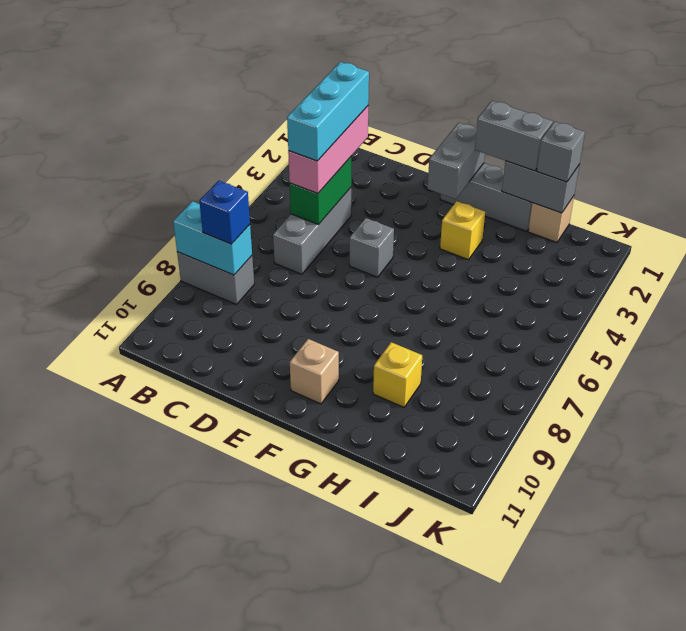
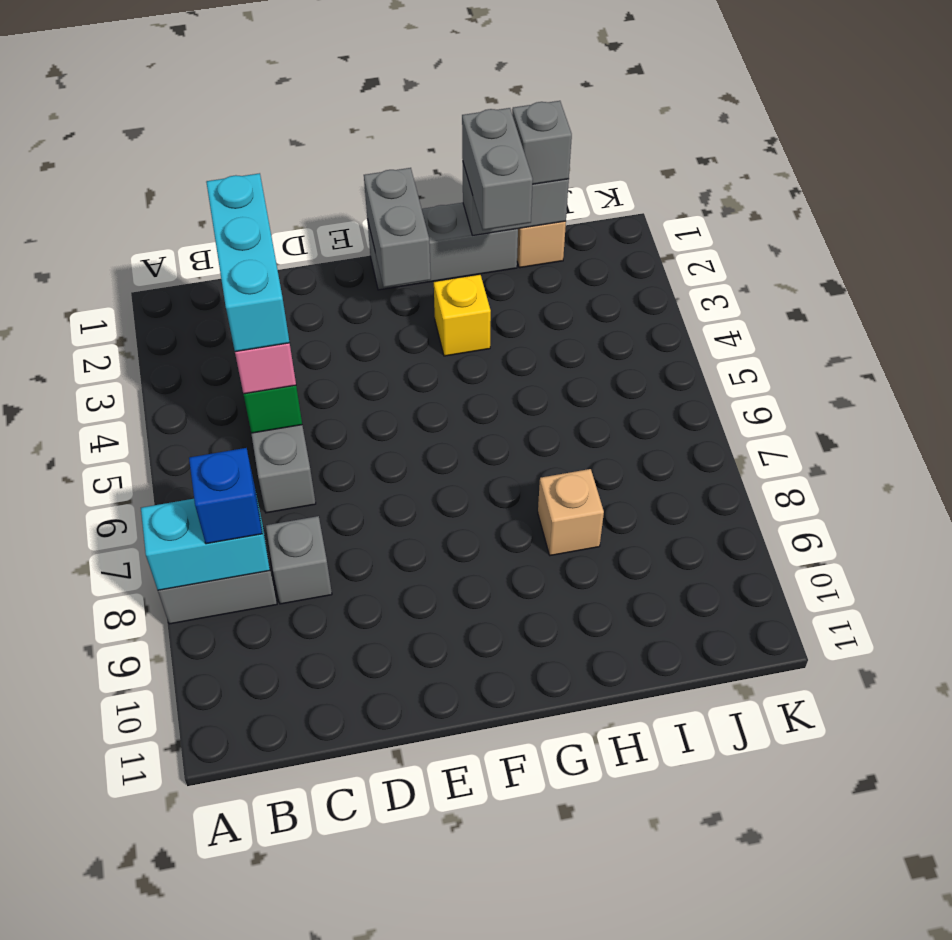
grey 1x1 brick [350,218,394,277] -> grey 1x1 brick moved to [266,516,332,604]
tan 1x1 brick [290,339,339,404] -> tan 1x1 brick moved to [538,469,604,556]
grey 1x2 brick [475,101,553,171] -> grey 1x2 brick turned to [462,108,533,230]
yellow 1x1 brick [373,342,422,407] -> none

